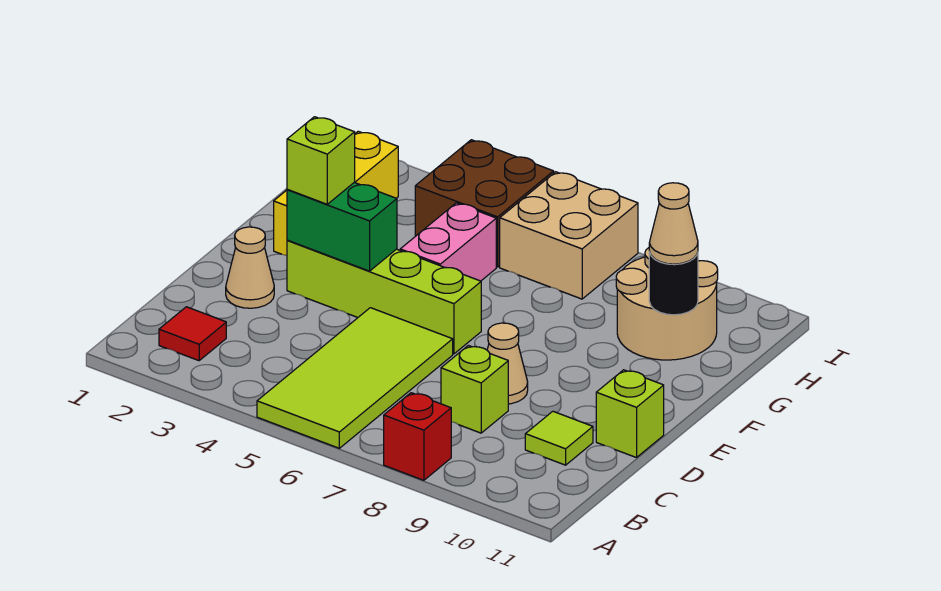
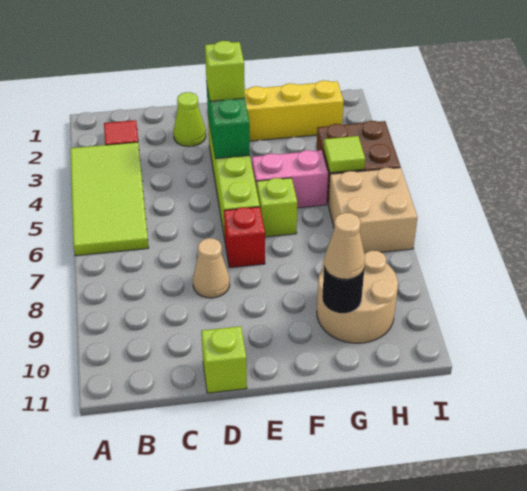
lime 2x4 tile [257,308,453,448] -> lime 2x4 tile turned to [70,142,149,256]
red 1x1 brick [384,393,451,480] -> red 1x1 brick moved to [224,207,265,268]
lime 1x1 brick [441,345,508,433] -> lime 1x1 brick moved to [257,178,297,237]
lime 1x1 tile [525,411,593,465] -> lime 1x1 tile moved to [324,136,365,173]
tan 1x1 cone [226,227,274,308] -> lime 1x1 cone [173,92,206,146]

